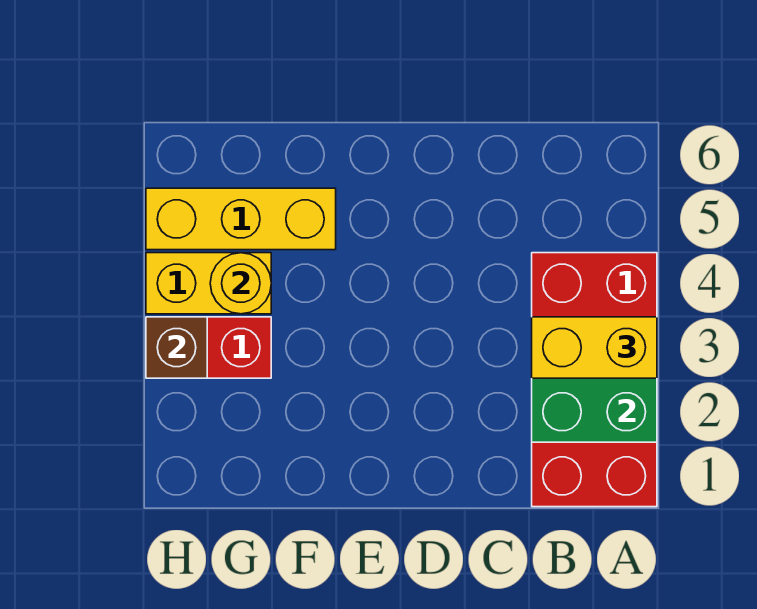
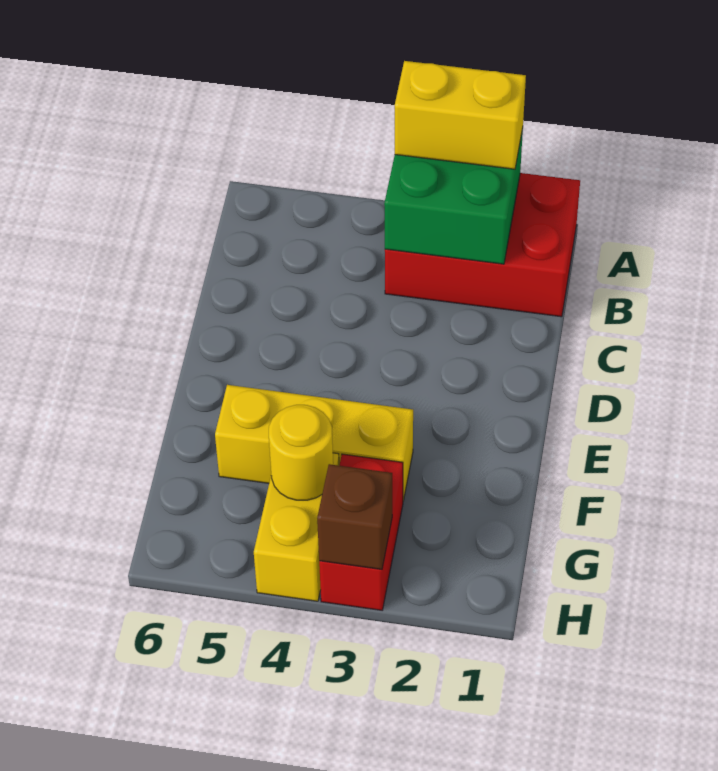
red 2x4 brick [532,253,657,507] -> red 2x3 brick [385,173,580,317]
yellow 1x2 brick [532,317,657,378] -> yellow 1x2 brick turned to [395,61,526,169]
yellow 1x3 brick [146,188,336,250] -> yellow 1x3 brick turned to [215,385,413,501]

